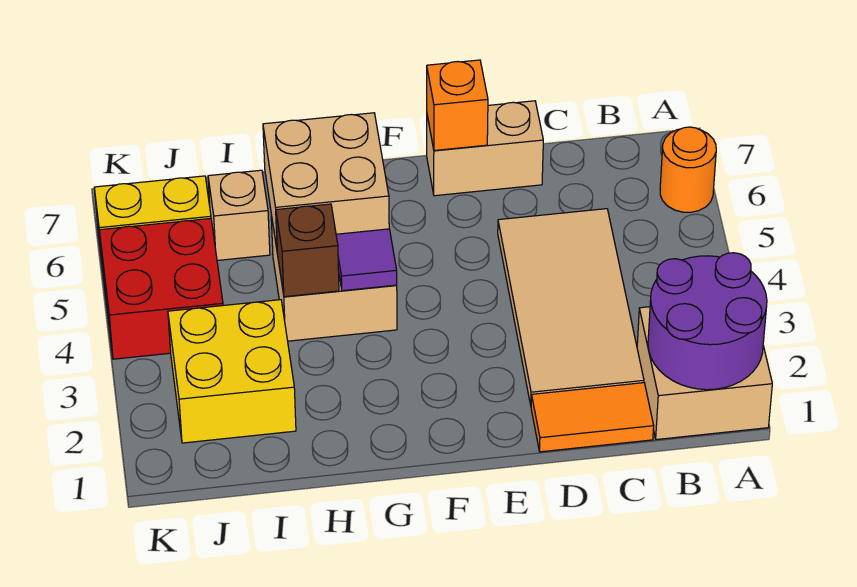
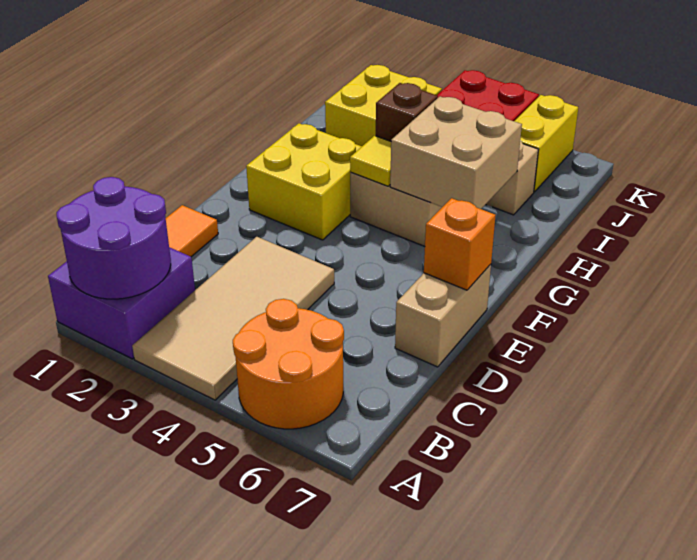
tan 2x2 brick [637,307,772,440] -> purple 2x2 brick [48,247,195,359]
orange 1x1 round brick [660,127,716,212] -> orange 2x2 round brick [233,299,344,429]
tan 2x4 tile [498,209,644,405] -> tan 2x4 tile turned to [132,237,334,400]
none -> yellow 2x2 brick [246,123,362,240]
purple 1x1 tile [336,229,397,291] -> yellow 1x1 tile [350,136,391,186]

